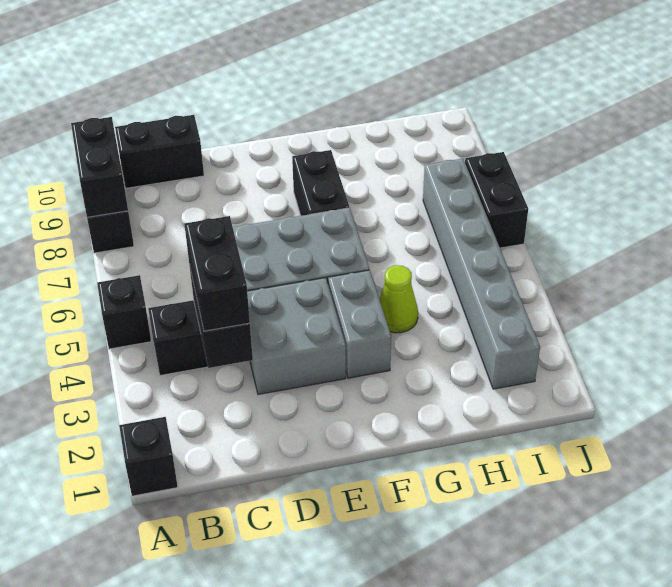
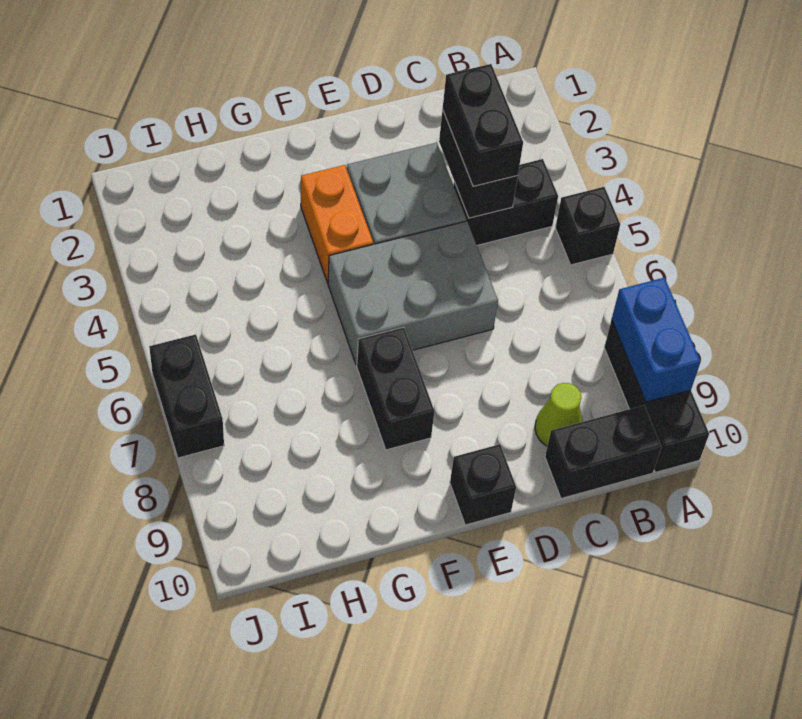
black 1x1 brick [119,417,178,496] -> black 1x1 brick moved to [450,444,516,525]
black 1x2 brick [71,117,128,217] -> blue 1x2 brick [612,278,701,402]
grey 1x2 brick [328,270,391,378] -> orange 1x2 brick [301,165,373,283]
lime 1x1 cone [379,265,418,333] -> lime 1x1 cone moved to [535,383,583,446]
grey 1x6 brick [423,159,540,389] -> none

